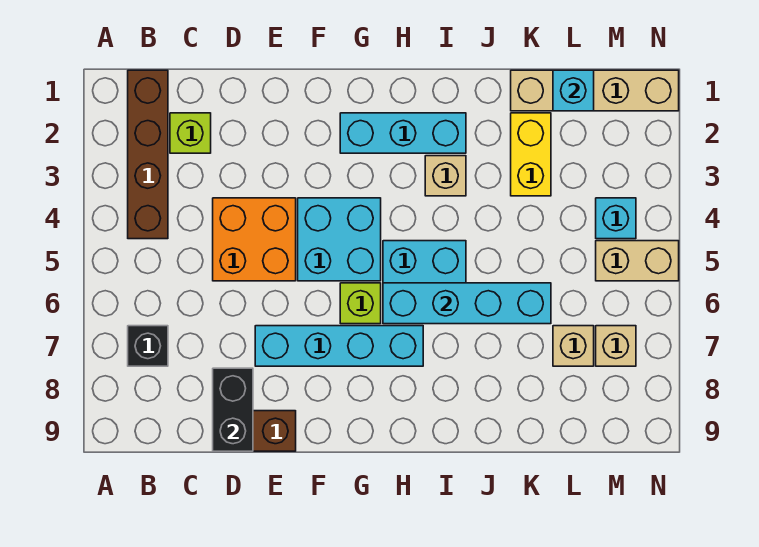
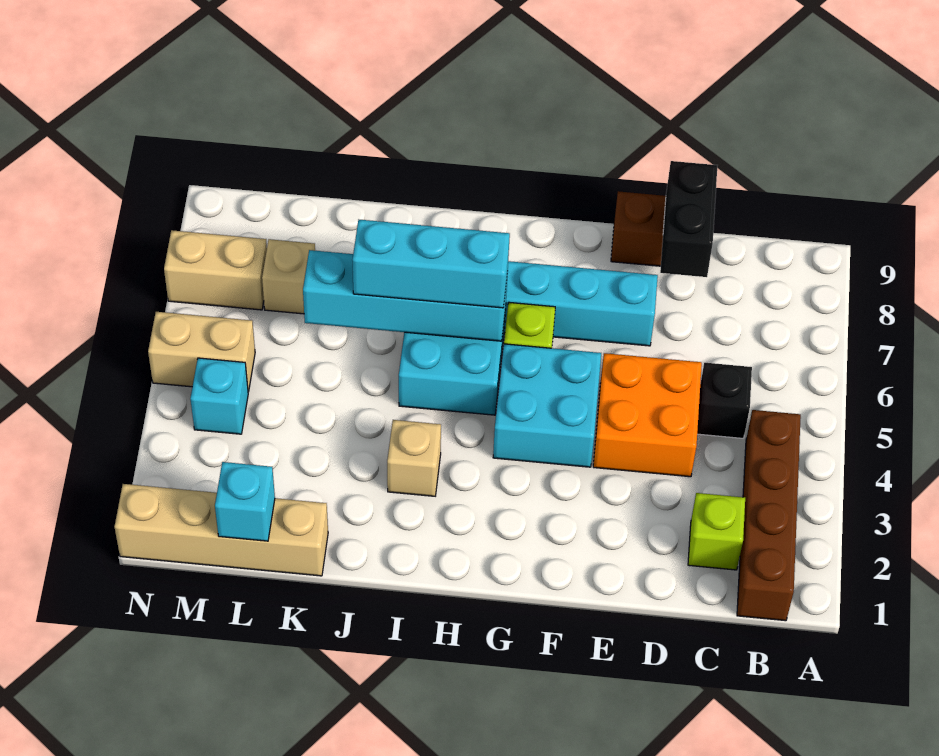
black 1x1 brick [128,326,168,366] -> black 1x1 brick moved to [697,363,752,438]
cyan 1x3 brick [340,113,466,153] -> cyan 1x3 brick moved to [353,220,510,308]
yellow 1x2 brick [511,113,551,196] -> none
tan 1x1 brick [596,326,636,366] -> tan 1x2 brick [164,230,267,310]

